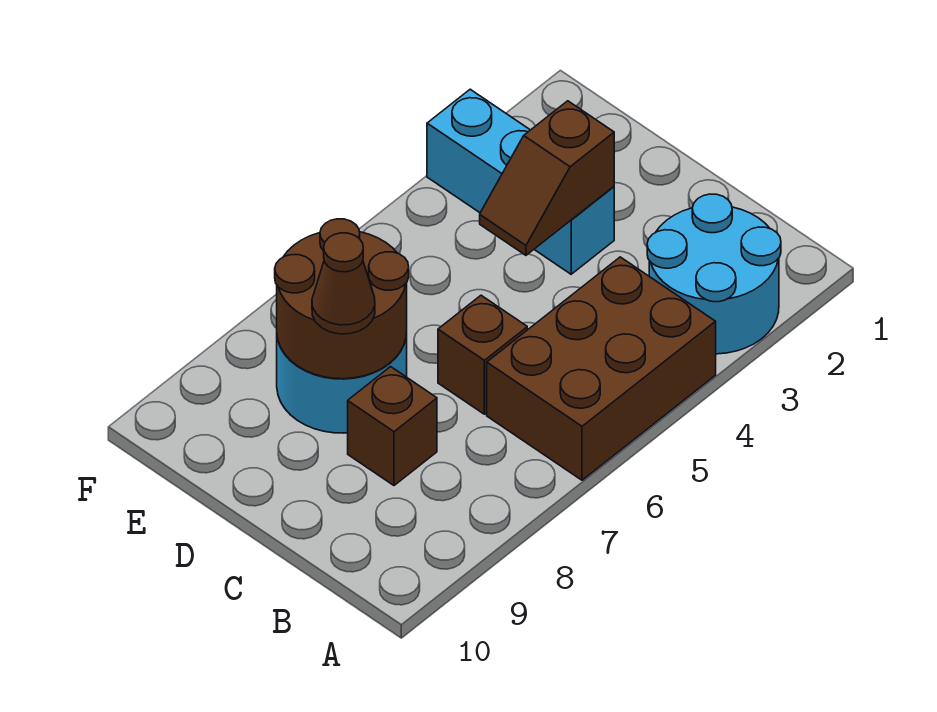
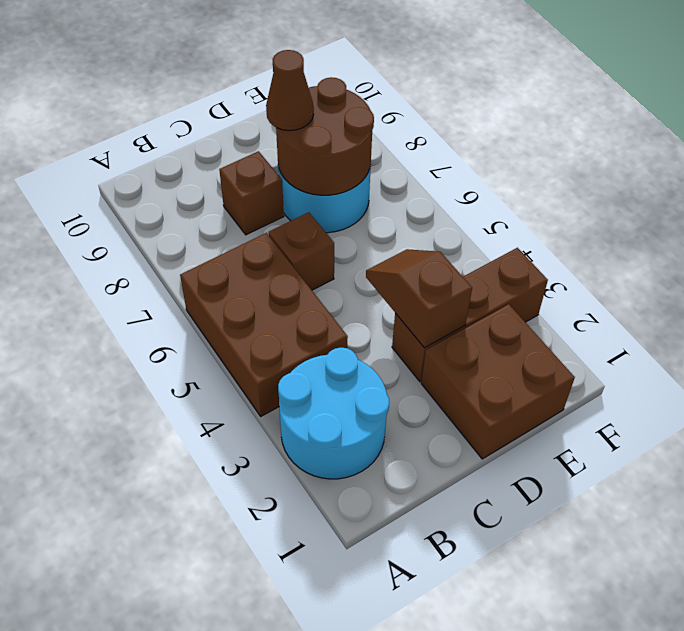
none -> brown 2x2 brick [421,304,575,459]
cyan 1x3 brick [427,89,614,274] -> brown 1x3 brick [392,248,548,382]

